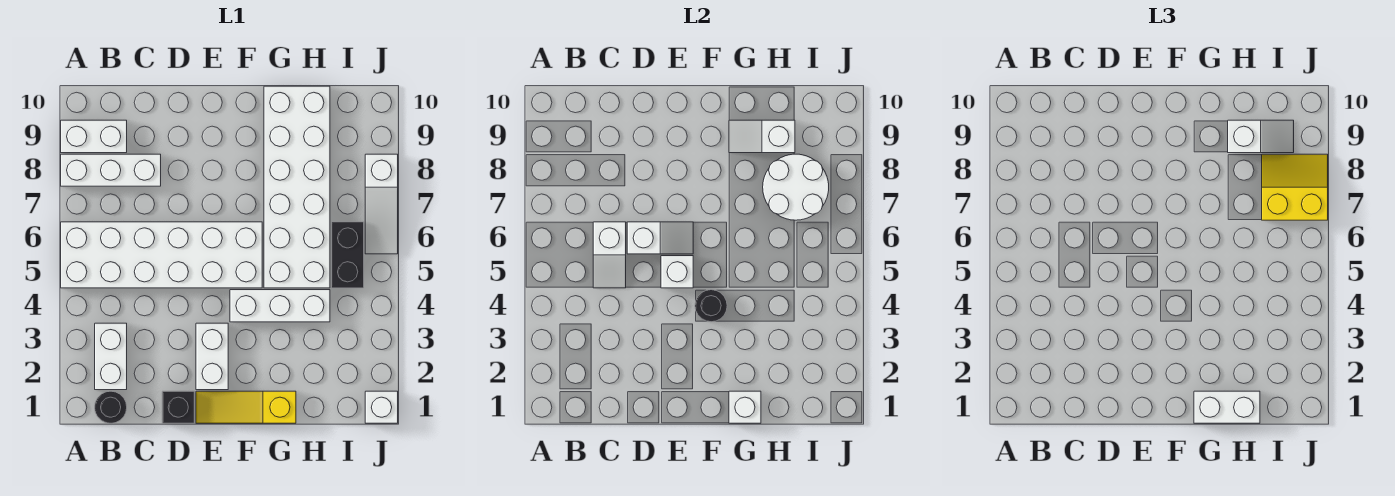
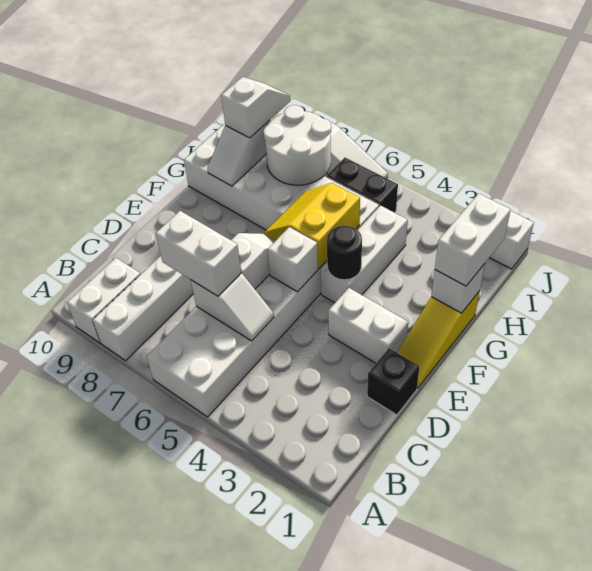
black 1x1 round brick [95,391,127,423] -> none
white 1x2 brick [95,323,127,390] -> white 1x2 brick moved to [156,211,241,296]
yellow 2x2 slope [1262,154,1328,220] -> yellow 2x2 slope moved to [264,183,360,268]

